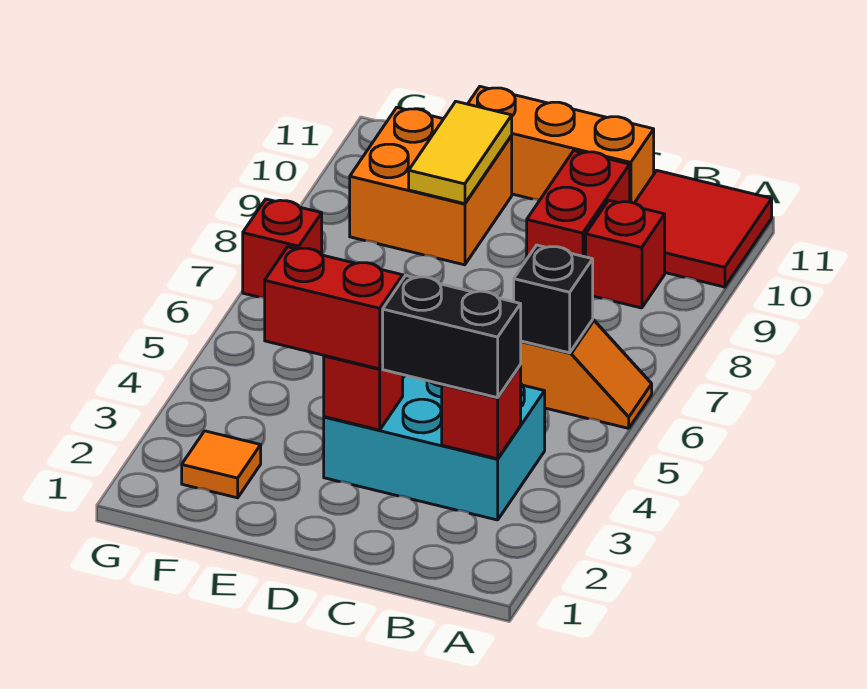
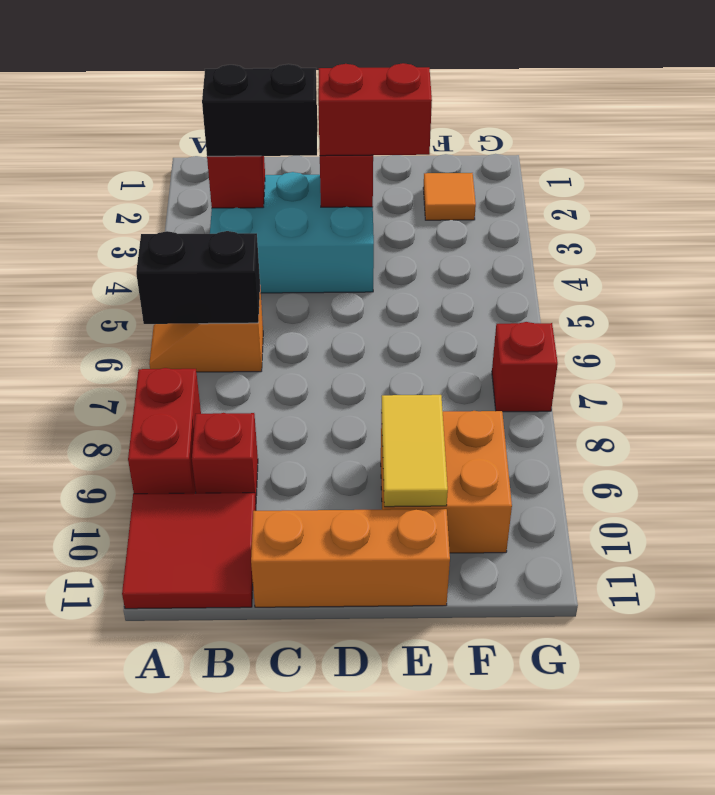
black 1x1 brick [514,245,593,353] -> black 1x2 brick [136,231,260,324]
red 1x2 brick [527,151,630,258] -> red 1x2 brick moved to [128,368,201,494]

